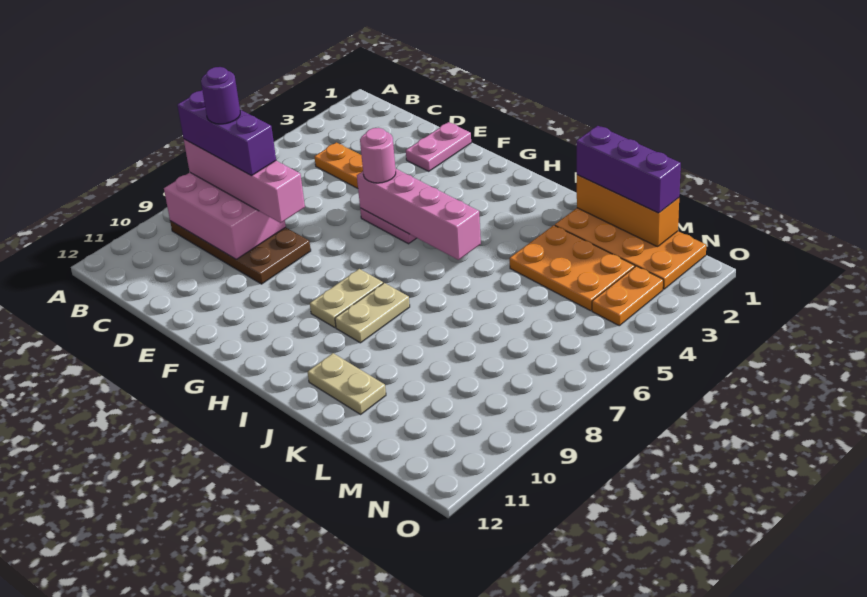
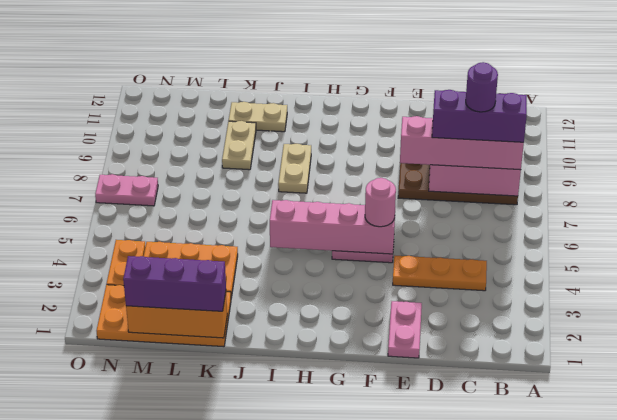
tan 1x2 plate [310,269,383,328] -> tan 1x2 plate moved to [222,121,256,170]
none -> pink 1x2 plate [95,174,158,206]

